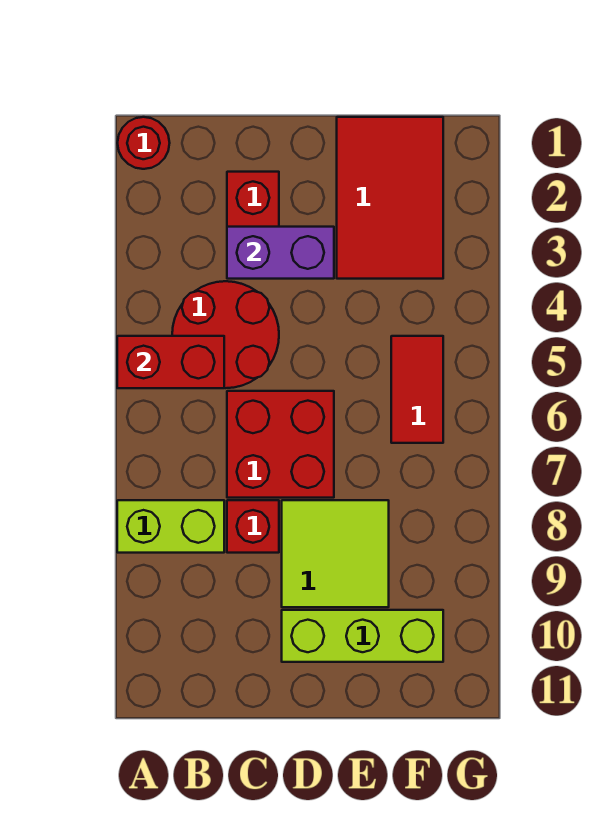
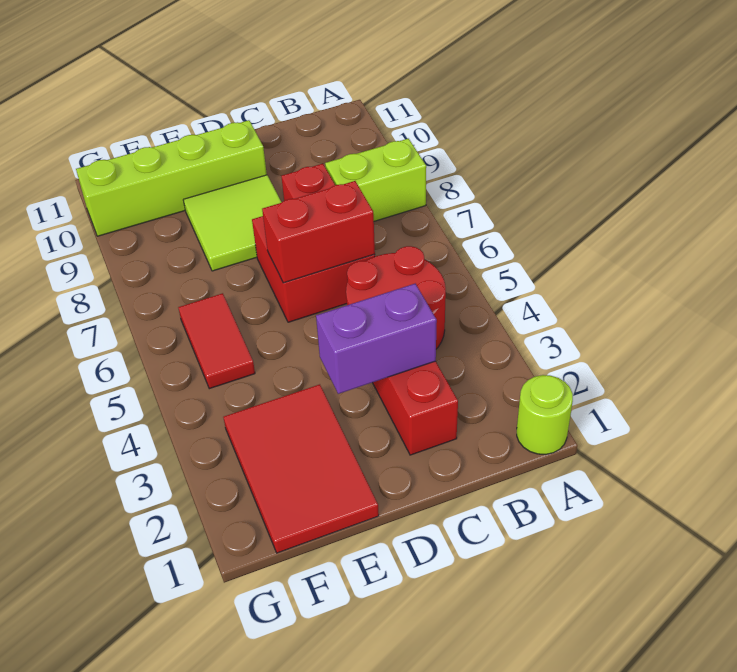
red 1x1 round brick [118,117,170,169] -> lime 1x1 round brick [517,375,573,454]
red 1x2 brick [117,336,224,388] -> red 1x2 brick moved to [262,181,375,283]
lime 1x3 brick [282,610,443,662] -> lime 1x4 brick [76,120,267,236]

